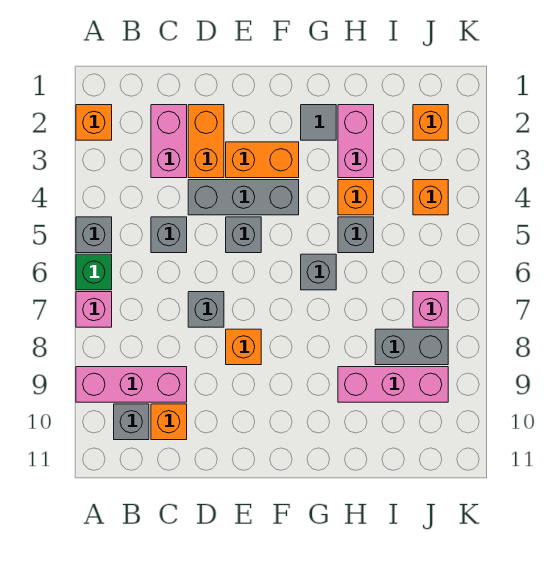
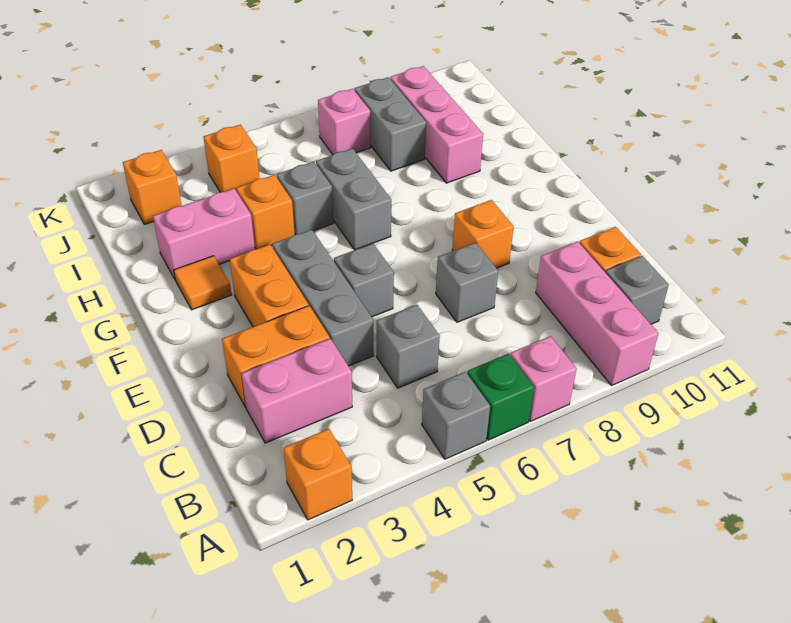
grey 1x1 tile [301,105,336,140] -> orange 1x1 tile [174,256,232,310]
grey 1x1 brick [301,254,336,290] -> grey 1x2 brick [316,149,391,250]

